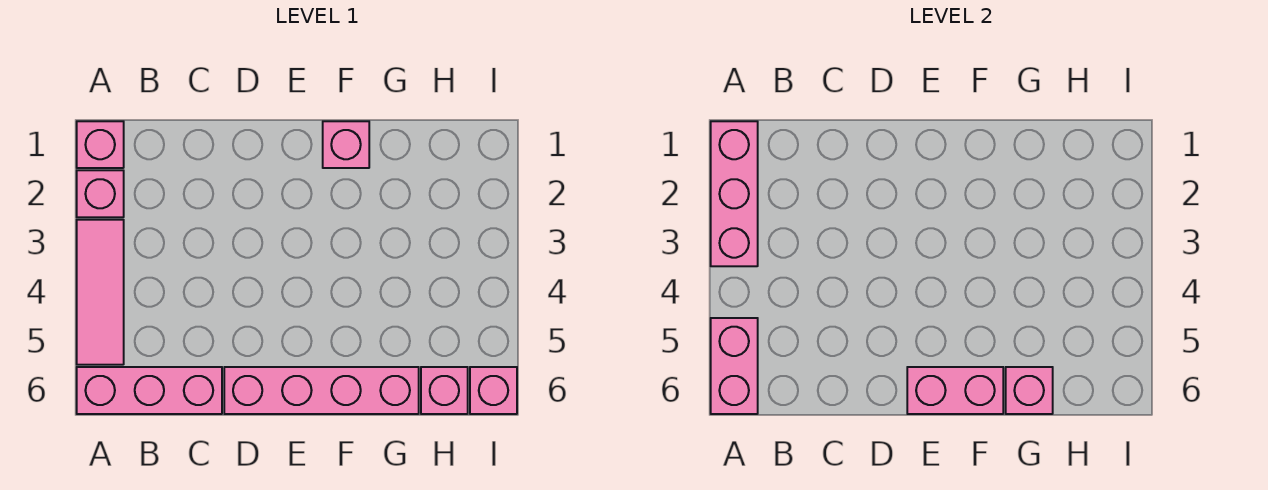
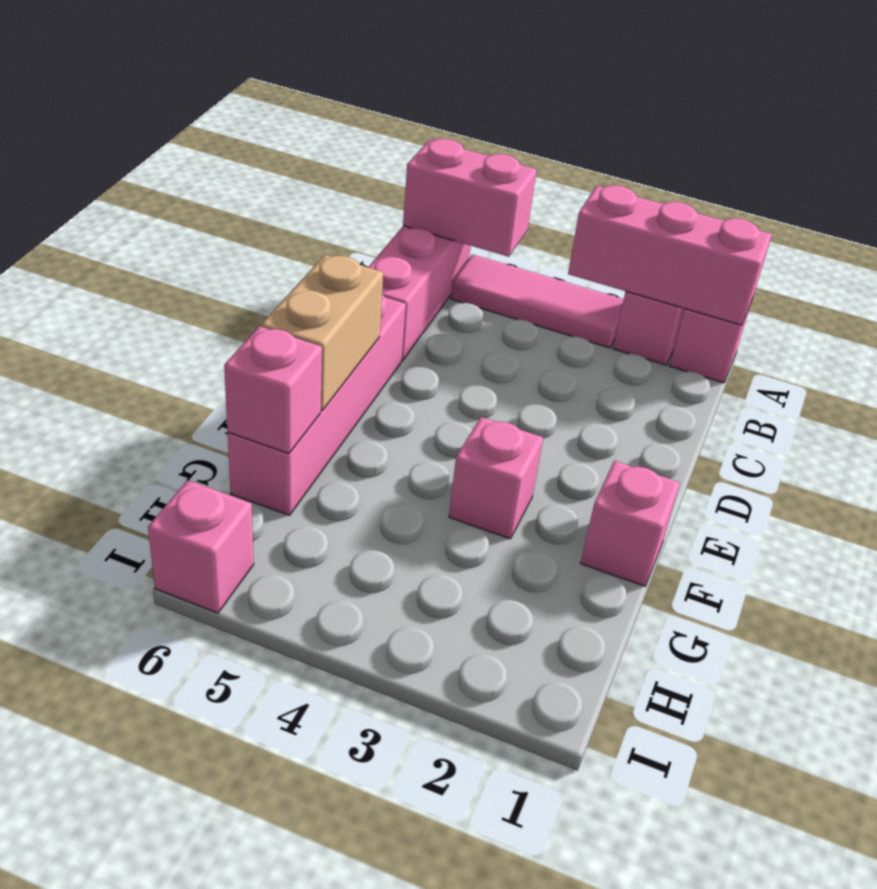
pink 1x2 brick [907,367,1003,414] -> tan 1x2 brick [261,255,383,411]
pink 1x1 brick [421,367,468,414] -> pink 1x1 brick moved to [449,417,543,539]

